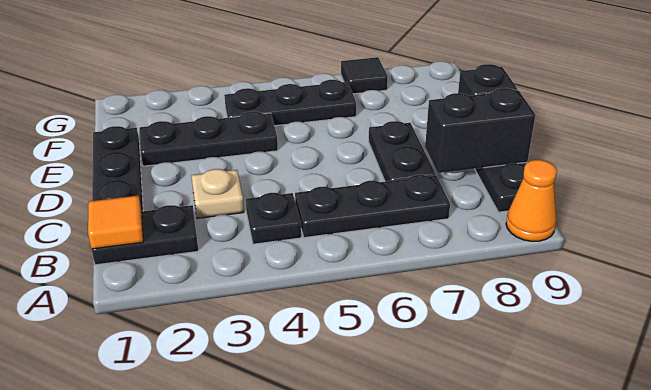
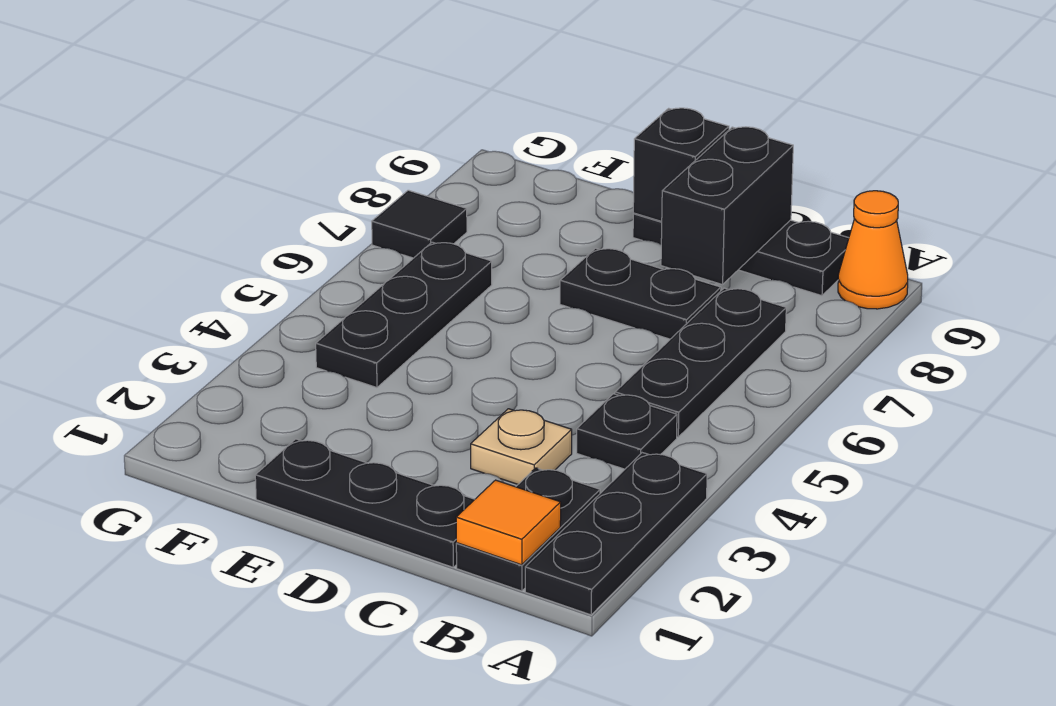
black 1x3 plate [139,111,278,166] -> black 1x3 plate moved to [525,453,707,615]

